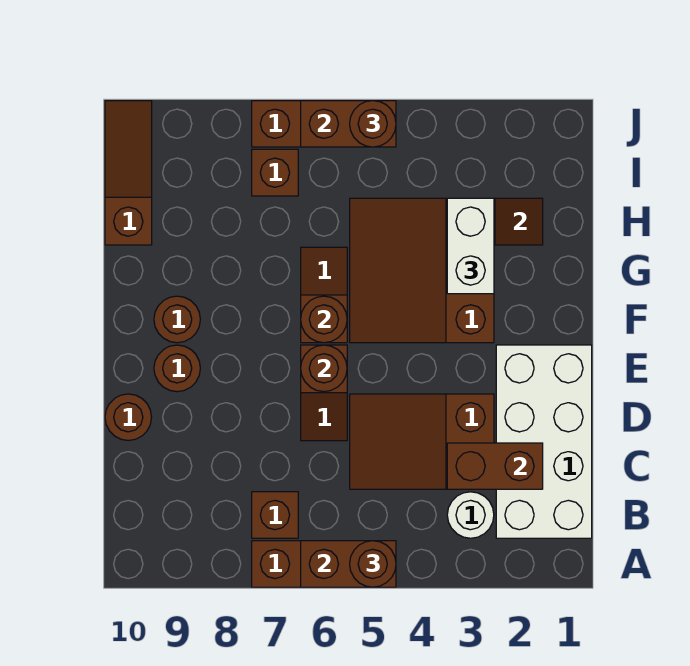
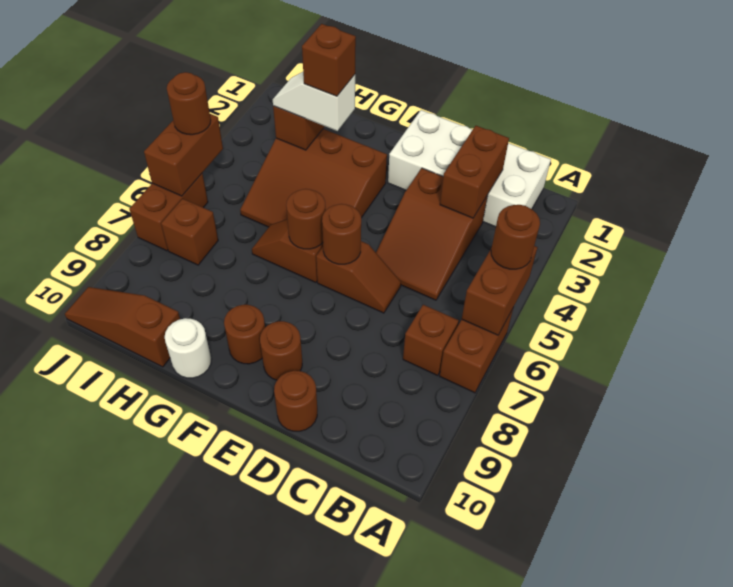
white 1x1 round brick [447,492,494,538] -> white 1x1 round brick moved to [165,318,212,378]
white 1x2 brick [447,198,494,294] -> white 1x2 slope [273,72,355,131]
none -> brown 1x1 brick [302,24,356,96]

